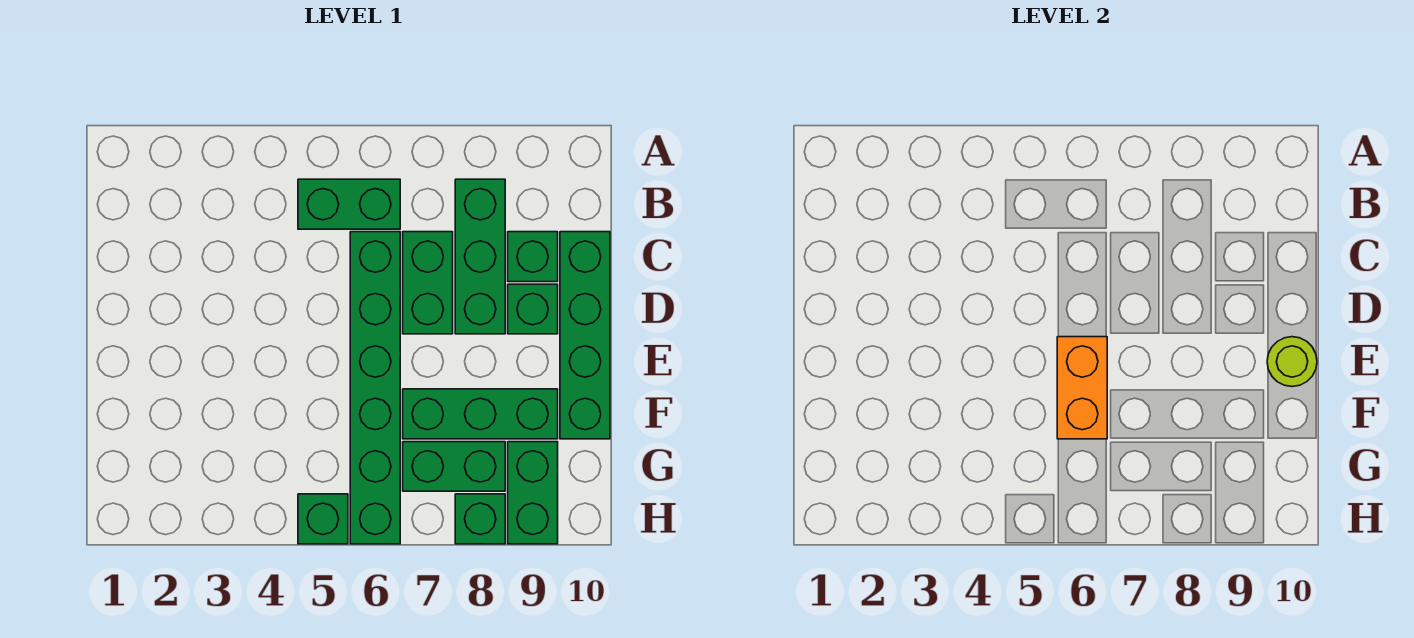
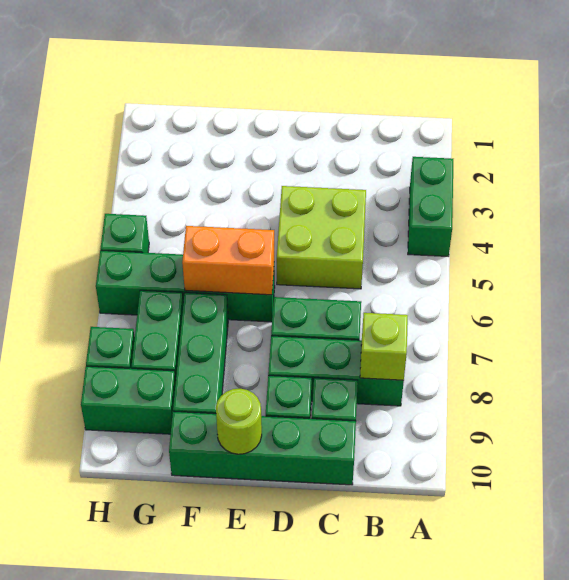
green 1x2 brick [298,179,400,229] -> green 1x2 brick moved to [408,157,453,256]
none -> lime 1x1 brick [360,313,408,380]
none -> lime 2x2 brick [277,186,366,289]
green 1x6 brick [350,232,400,544] -> green 1x4 brick [96,250,275,322]

